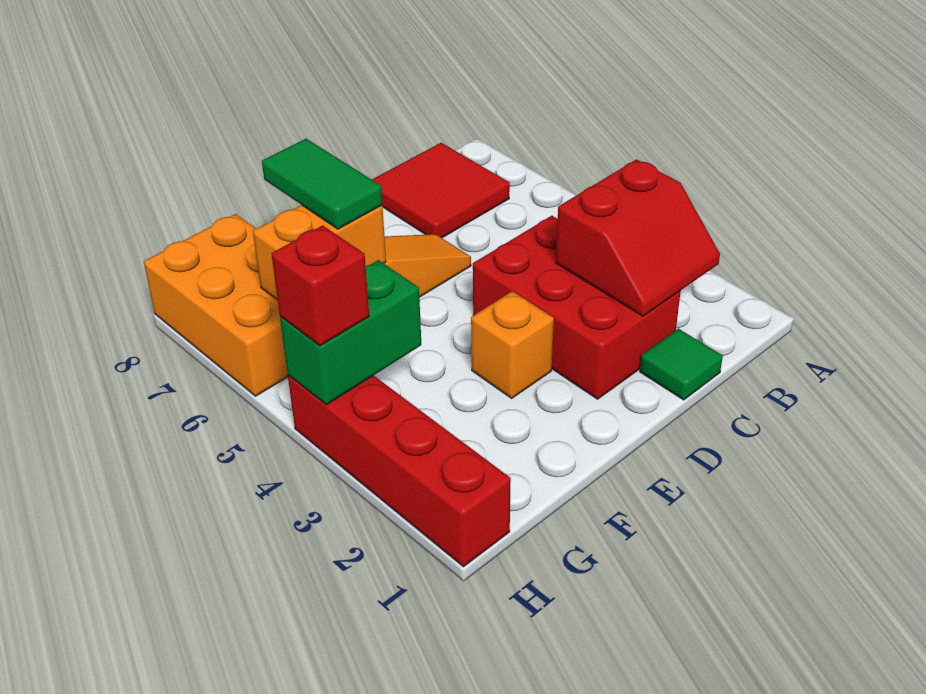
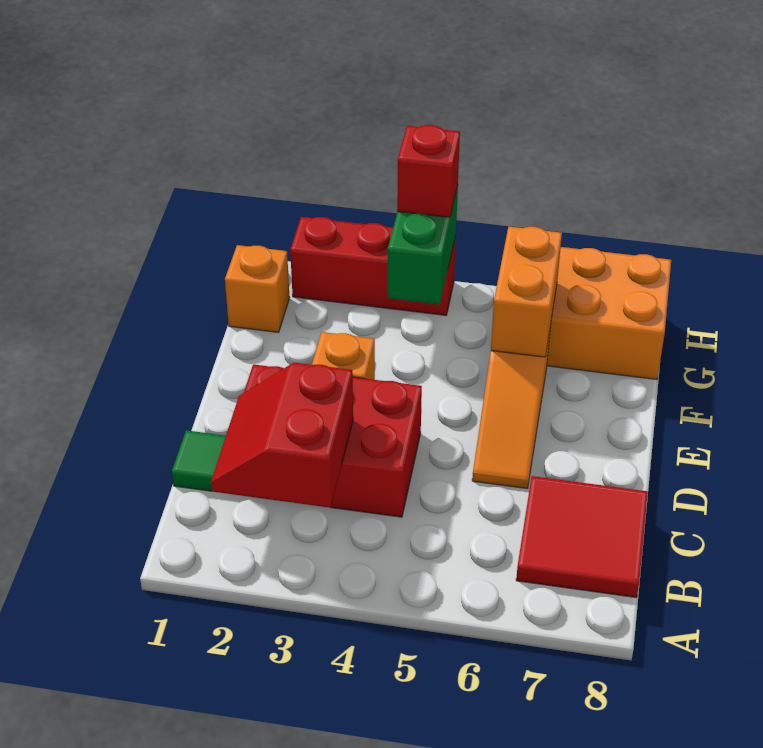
green 1x2 tile [262,139,382,229] -> none
none -> orange 1x1 brick [225,245,290,333]
red 1x4 brick [288,375,511,567] -> red 1x3 brick [290,217,456,315]

